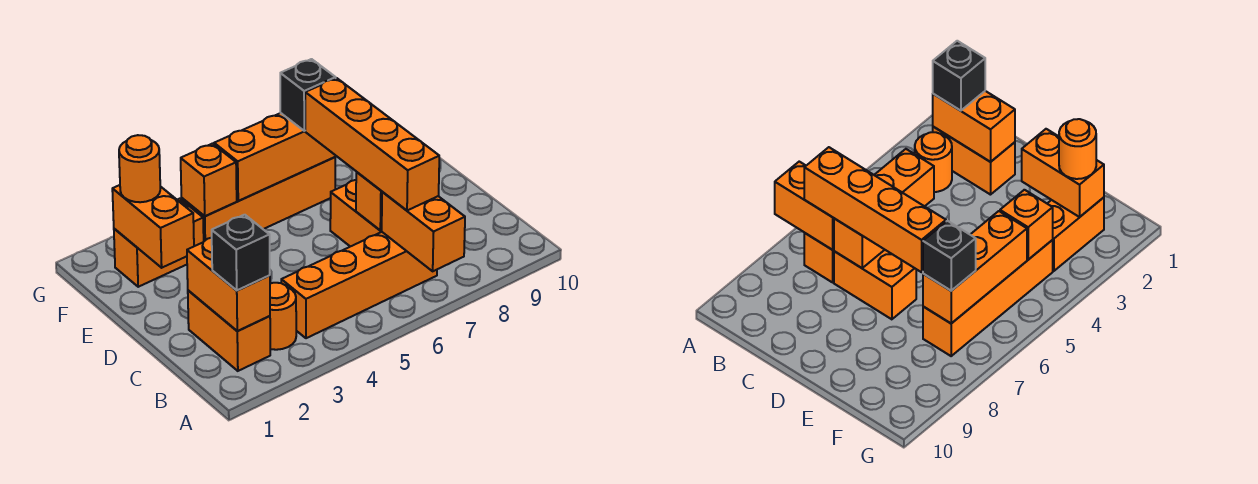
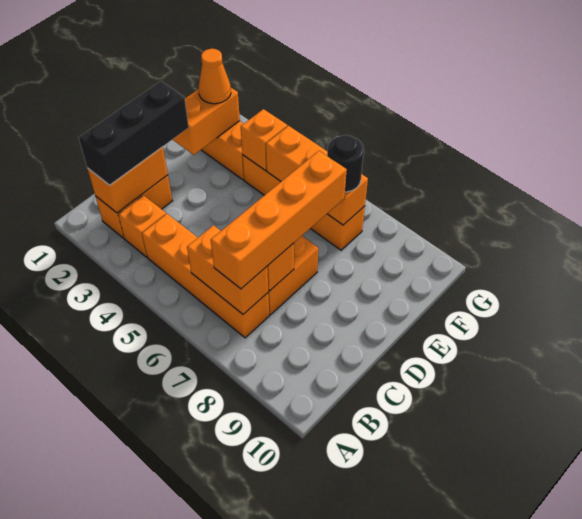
orange 1x2 brick [382,192,465,271] -> orange 1x2 brick turned to [187,225,268,314]
black 1x1 brick [212,215,270,290] -> black 1x3 brick [79,81,189,185]
orange 1x1 round brick [270,283,296,350] -> orange 1x1 brick [118,195,166,257]
orange 1x1 round brick [119,135,160,202] -> orange 1x1 cone [199,49,231,104]
black 1x1 brick [280,59,336,131] -> black 1x1 round brick [327,135,364,192]

